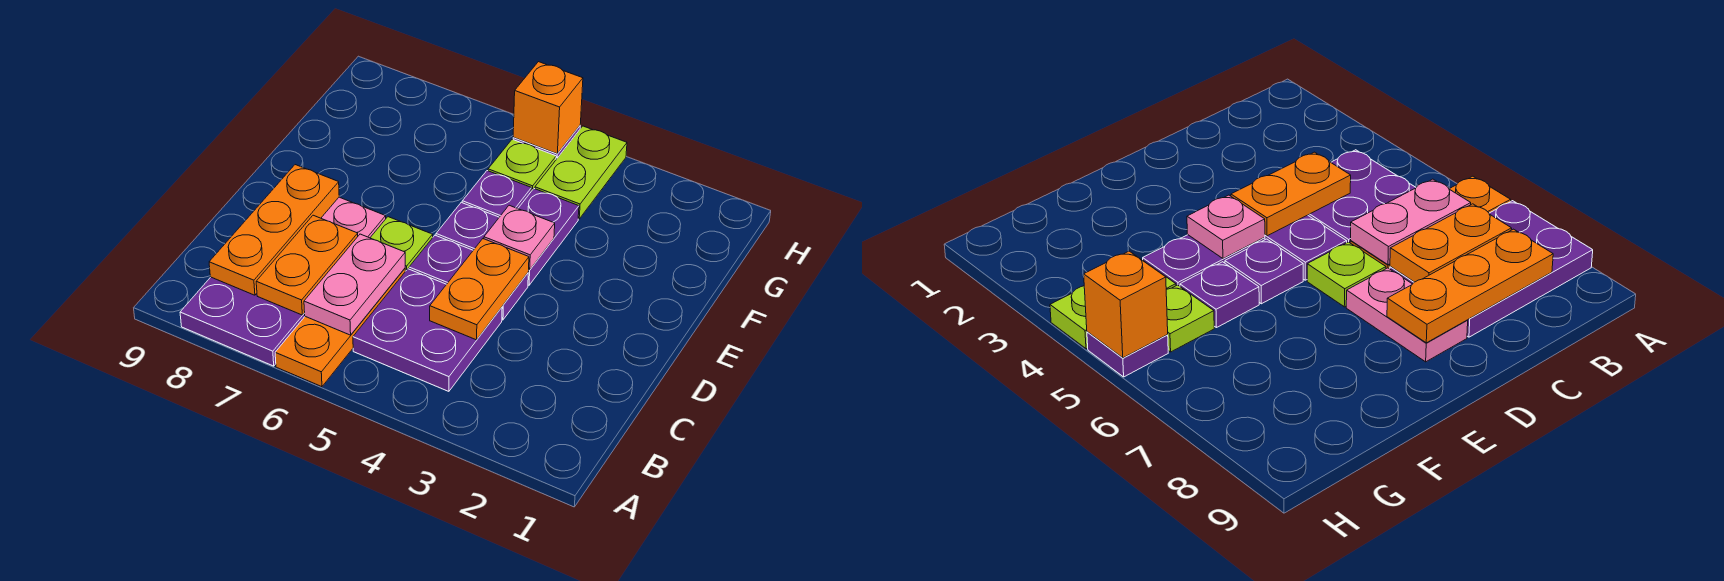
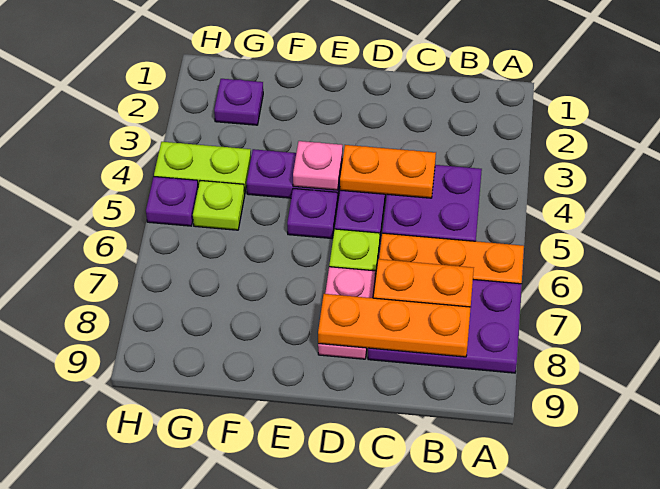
pink 1x2 plate [304,234,405,335] -> none
purple 1x1 plate [462,171,531,217] -> purple 1x1 plate moved to [214,79,263,125]
orange 1x1 brick [513,62,583,154] -> none

